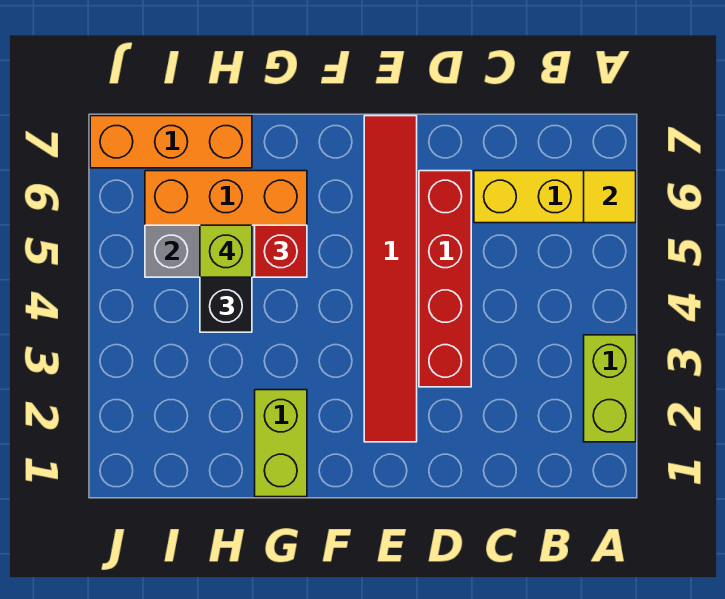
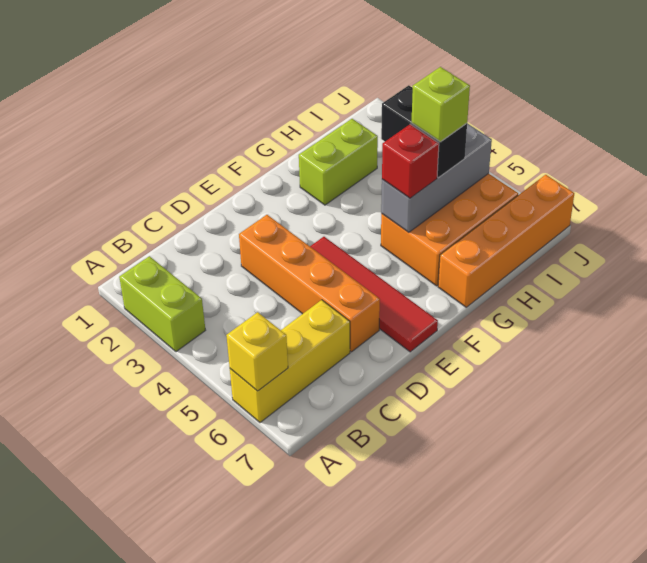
yellow 1x1 tile [584,171,636,223] -> yellow 1x1 brick [226,312,288,391]
red 1x4 brick [419,171,471,387] -> orange 1x4 brick [239,215,380,352]
red 1x6 tile [364,116,417,442] -> red 1x4 tile [310,237,438,352]
lime 1x2 brick [255,390,307,497] -> lime 1x2 brick turned to [299,119,378,205]
orange 1x3 brick [90,116,252,168] -> orange 1x4 brick [438,175,574,307]

